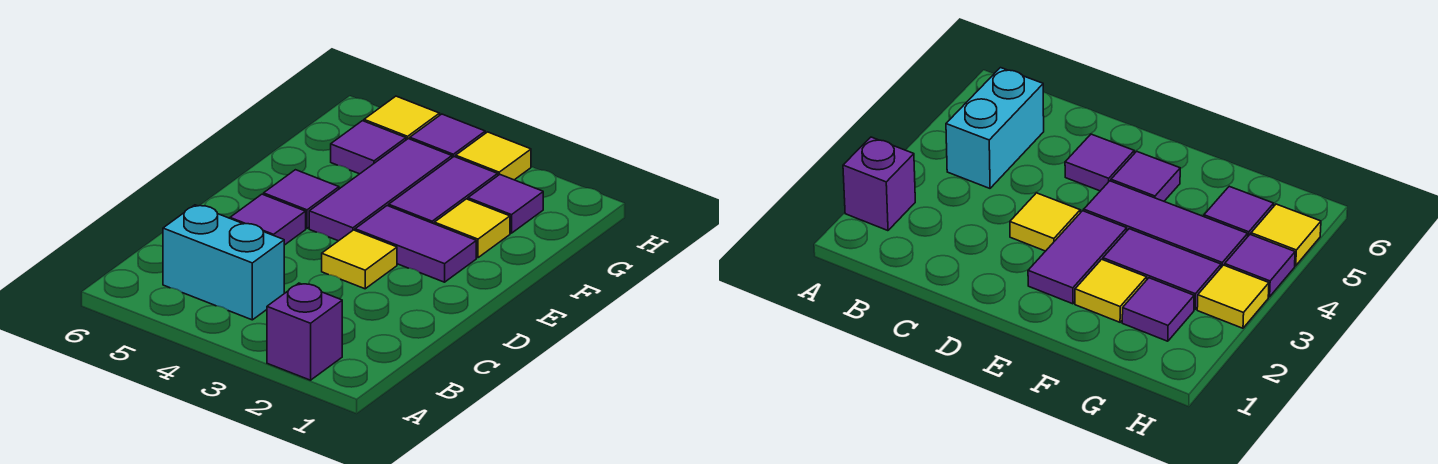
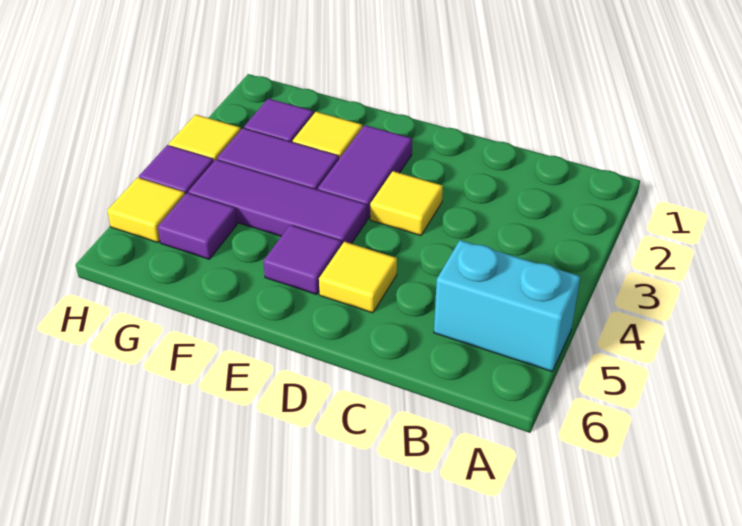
purple 1x1 brick [267,283,342,380] -> none
cyan 1x2 brick [163,205,284,320] -> cyan 1x2 brick turned to [434,240,580,371]
purple 1x1 tile [230,194,306,245] -> yellow 1x1 tile [319,242,397,313]

